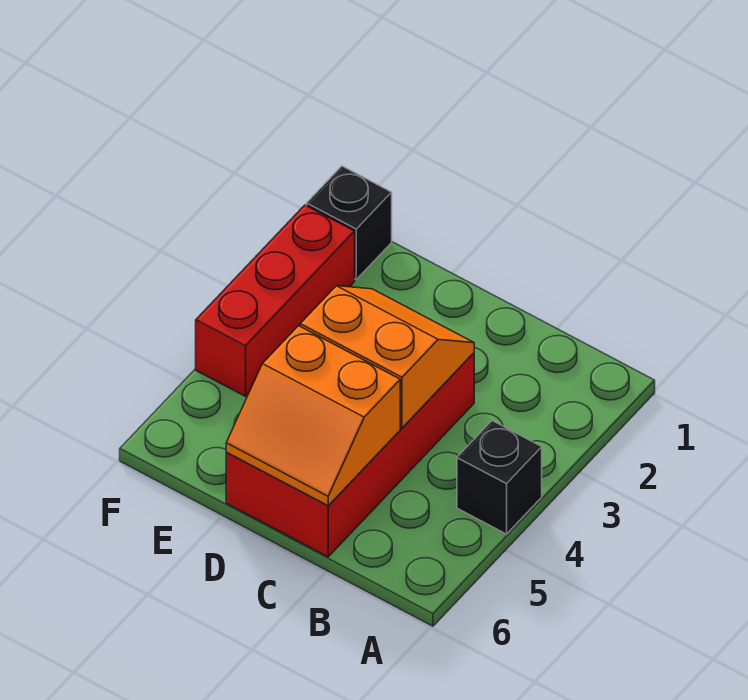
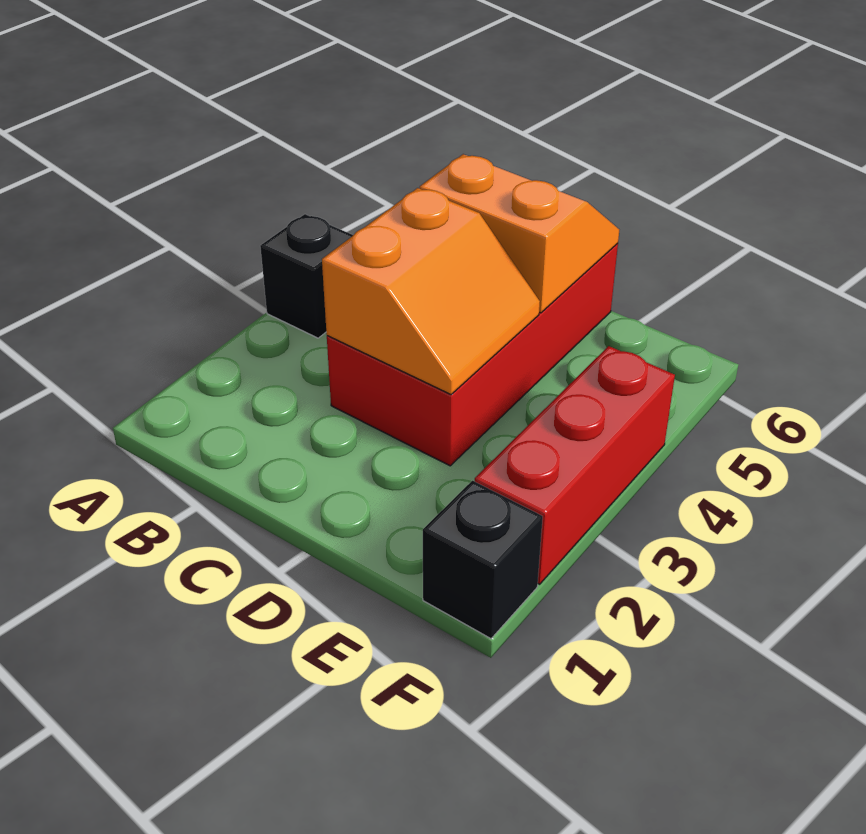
orange 2x2 slope [300,286,474,428] -> orange 2x2 slope turned to [322,188,540,394]

